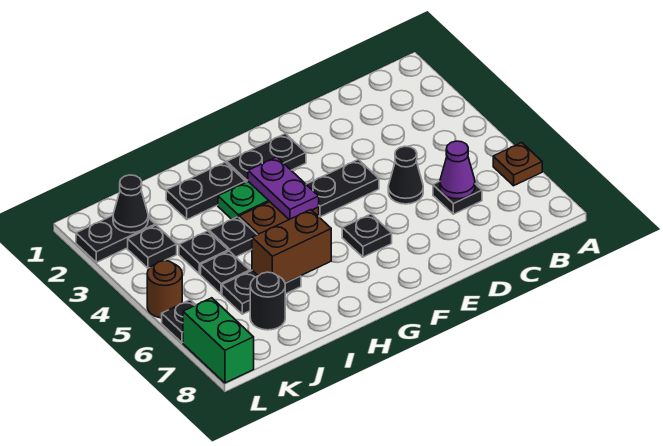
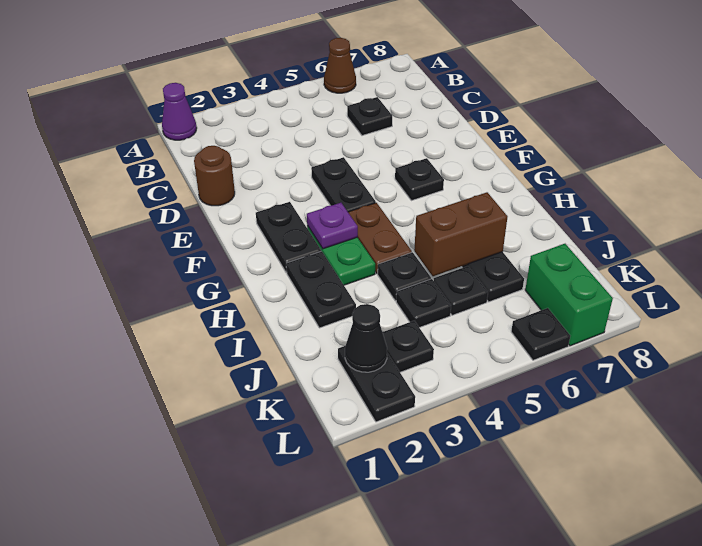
brown 1x1 plate [493,143,542,186] -> brown 1x1 cone [324,38,356,93]
purple 1x1 cone [440,141,475,199] -> purple 1x1 cone moved to [162,83,197,140]
black 1x1 cone [388,146,423,204] -> none
purple 1x2 plate [248,157,319,220] -> purple 1x1 plate [307,203,358,249]
brown 1x2 brick [252,210,331,283] -> brown 1x2 brick turned to [414,192,508,276]
black 1x1 round brick [250,272,285,330] -> none
brown 1x1 round brick [147,261,182,318] -> brown 1x1 round brick moved to [194,146,235,206]
green 1x2 brick [183,298,254,383] -> green 1x2 brick turned to [525,244,613,346]

